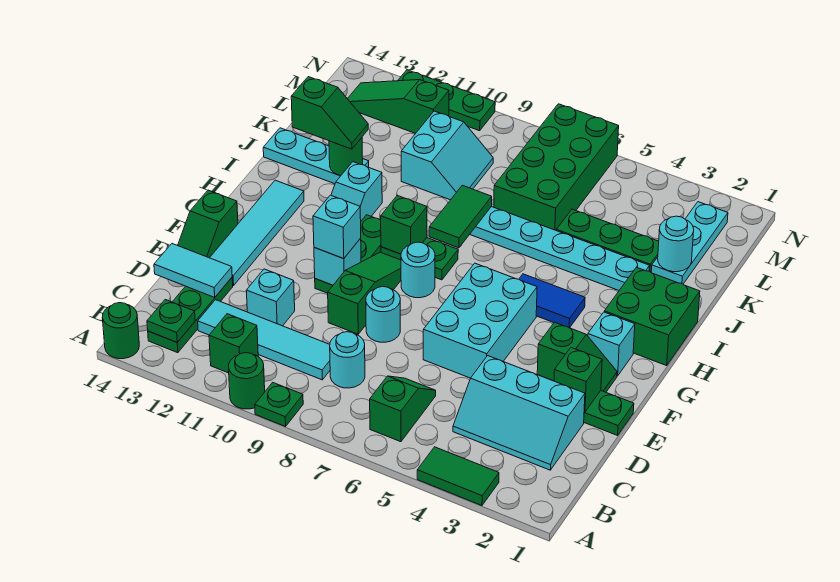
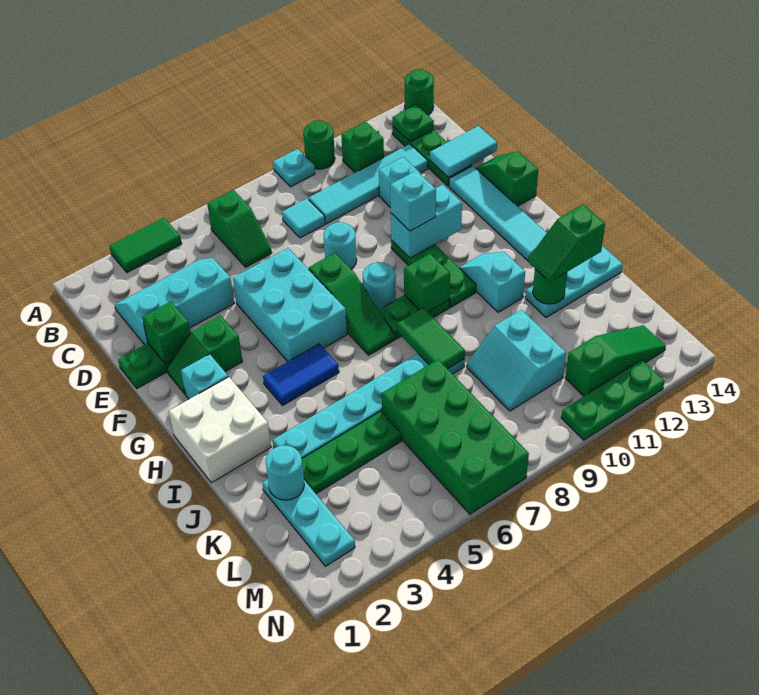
green 1x1 plate [255,382,303,426] -> cyan 1x1 plate [273,149,315,187]
cyan 1x1 round brick [330,332,365,388] -> cyan 1x1 tile [282,199,325,238]
green 1x3 slope [328,252,401,334] -> green 1x3 slope moved to [309,253,395,355]
cyan 1x1 brick [314,238,361,285] -> cyan 1x2 brick [391,184,462,258]
green 2x2 brick [604,267,700,366] -> white 2x2 brick [169,377,271,483]

